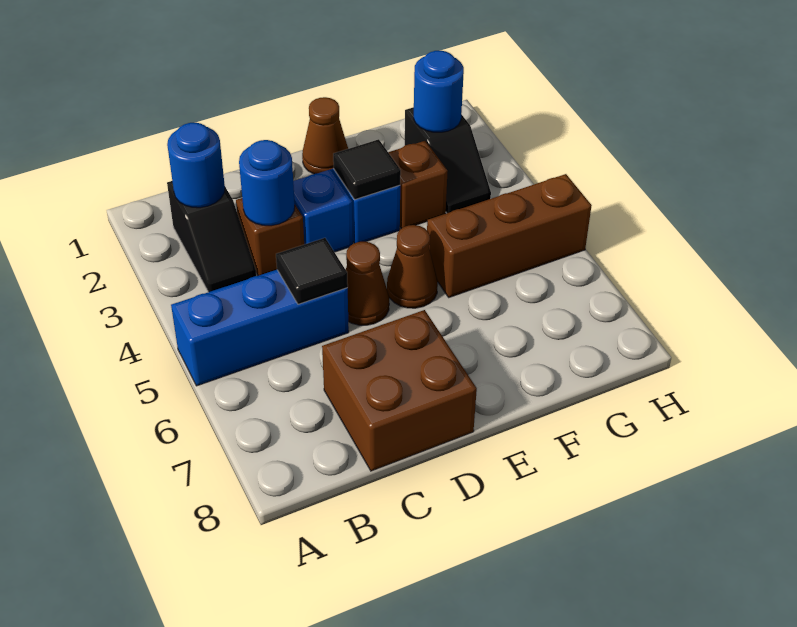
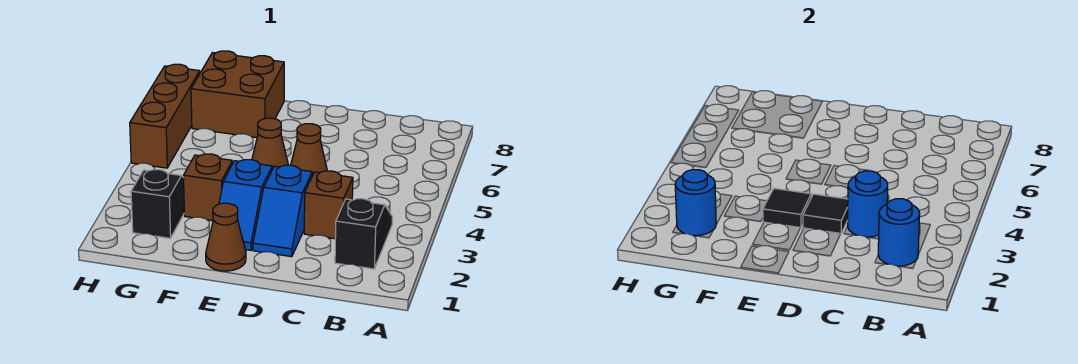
blue 1x3 brick [171,270,349,386] -> none
black 1x1 tile [276,238,348,304] -> black 1x1 tile moved to [803,194,848,234]
brown 2x2 brick [322,310,477,471] -> brown 2x2 brick moved to [191,51,284,138]
brown 1x3 brick [427,174,592,297] -> brown 1x3 brick turned to [130,64,200,168]

